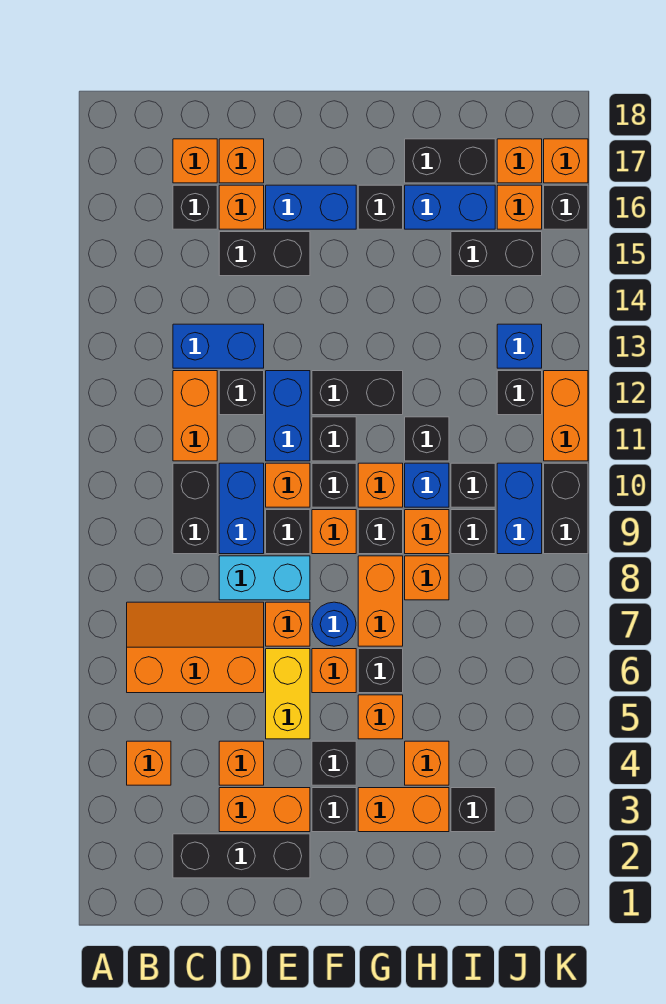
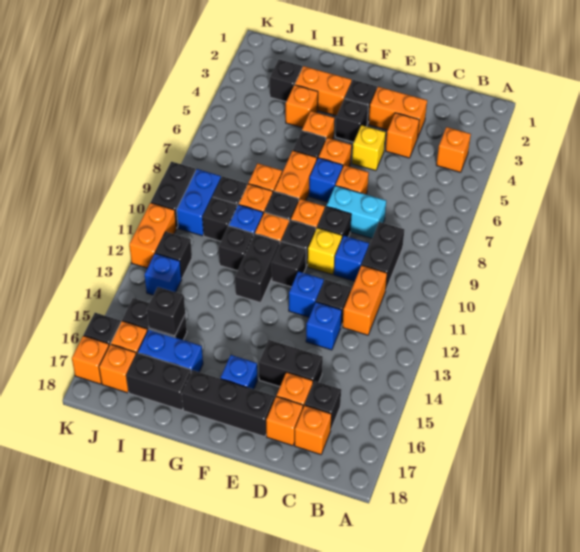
orange 2x3 slope [127,602,264,693] -> none
black 1x3 brick [173,834,310,878] -> black 1x3 brick moved to [182,370,275,437]
blue 1x2 brick [173,324,264,368] -> blue 1x1 brick [306,302,342,350]
blue 1x2 brick [219,463,264,554] -> blue 1x1 brick [334,236,369,281]
yellow 1x2 brick [266,649,310,739] -> yellow 1x1 brick [352,125,386,171]
orange 1x1 brick [266,463,310,507] -> yellow 1x1 brick [308,228,342,275]
blue 1x2 brick [266,371,310,461] -> blue 1x1 brick [289,271,324,317]
blue 1x2 brick [266,185,356,229] -> blue 1x1 brick [221,355,257,389]
blue 1x1 round brick [312,602,356,646] -> blue 1x1 brick [309,158,343,202]
black 1x2 brick [312,371,403,415] -> black 1x2 brick turned to [235,234,280,303]
black 1x1 brick [358,185,403,229] -> black 1x1 brick moved to [147,287,185,336]

